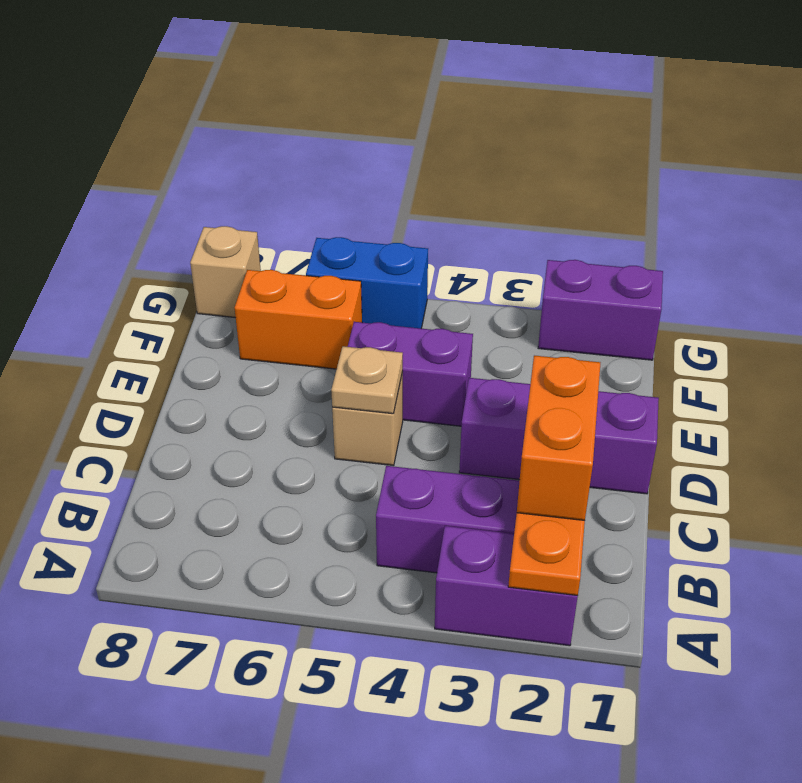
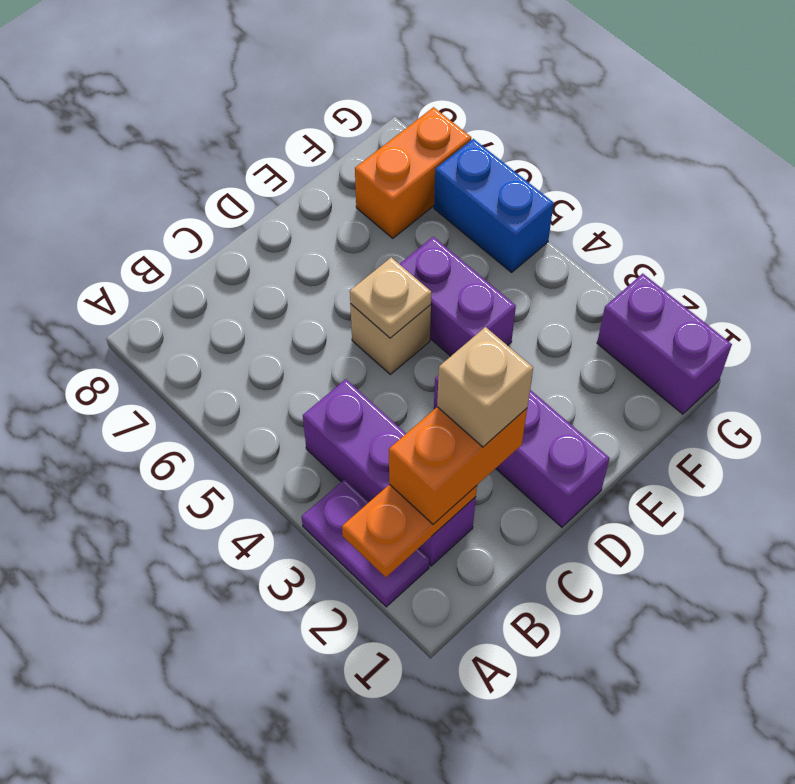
purple 1x2 brick [435,526,578,646] -> purple 1x2 plate [302,479,429,607]
orange 1x2 brick [235,270,362,369] -> orange 1x2 brick turned to [355,107,471,238]
tan 1x1 brick [190,226,261,318] -> tan 1x1 brick moved to [437,327,533,447]

